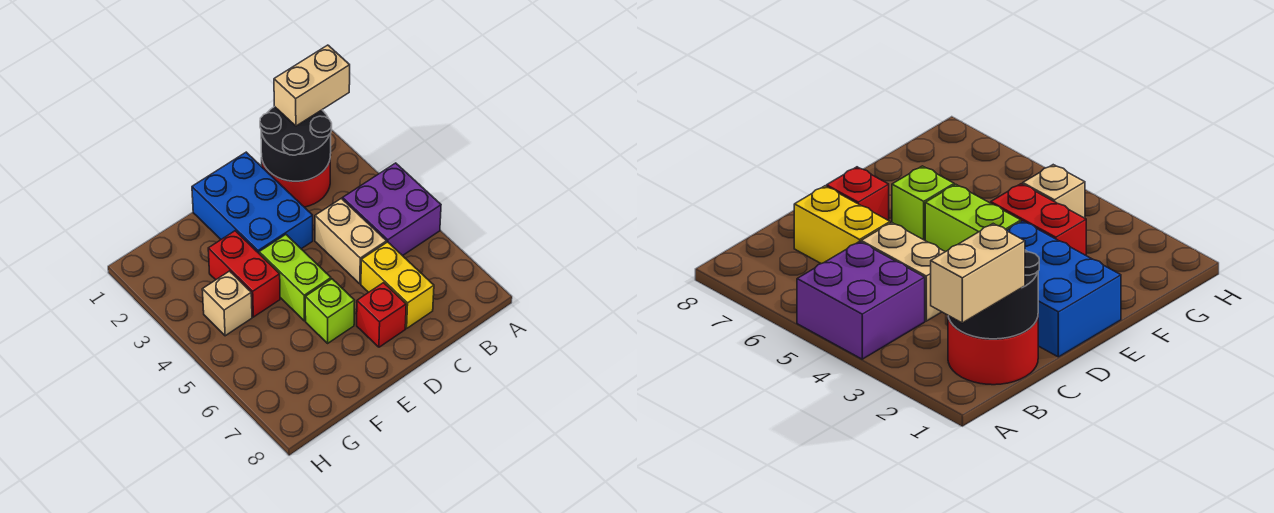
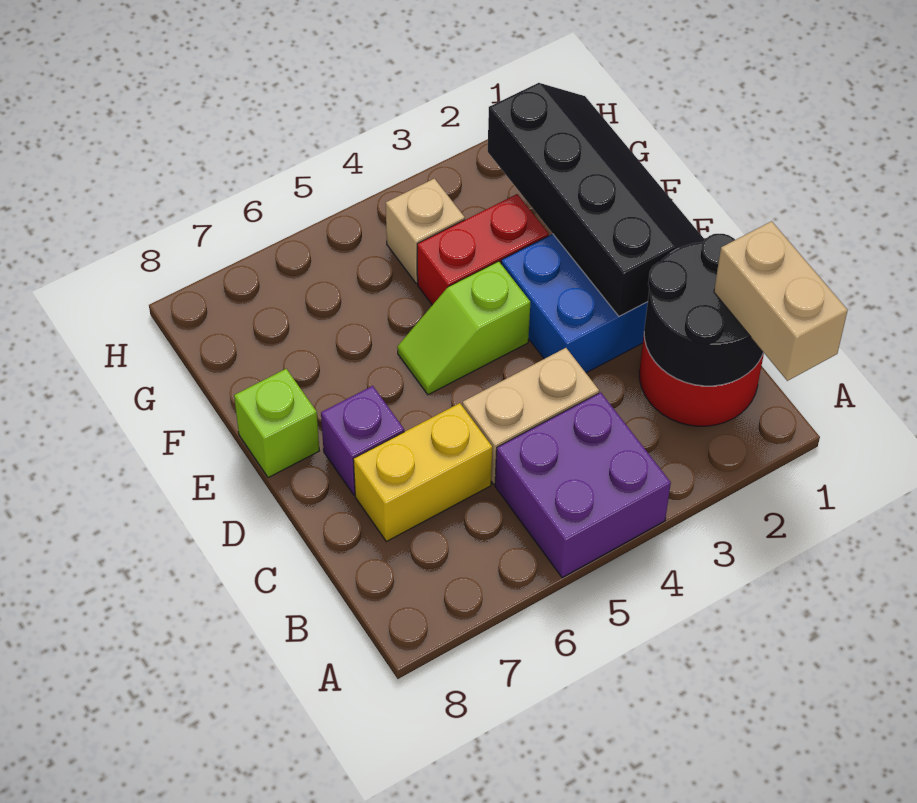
none -> black 2x4 slope [488,83,705,316]
red 1x1 brick [357,283,406,347] -> purple 1x1 brick [321,386,404,495]
lime 1x2 brick [259,235,331,321] -> lime 1x2 slope [397,261,530,395]
lime 1x1 brick [305,279,355,343] -> lime 1x1 brick moved to [234,369,319,478]

